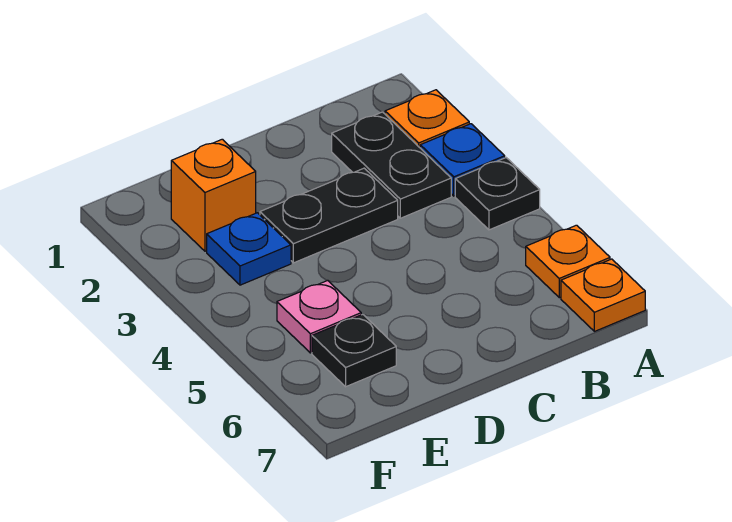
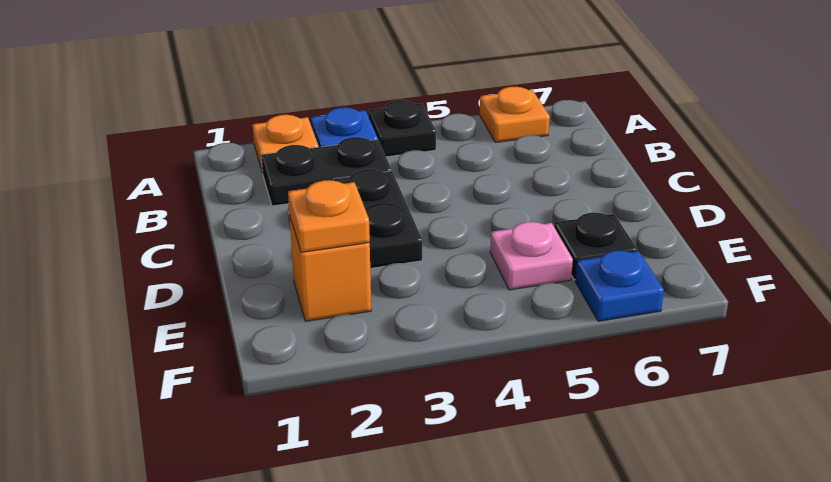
orange 1x1 plate [561,259,645,331] -> orange 1x1 plate moved to [288,180,370,252]
blue 1x1 plate [207,213,291,285] -> blue 1x1 plate moved to [575,251,664,321]

